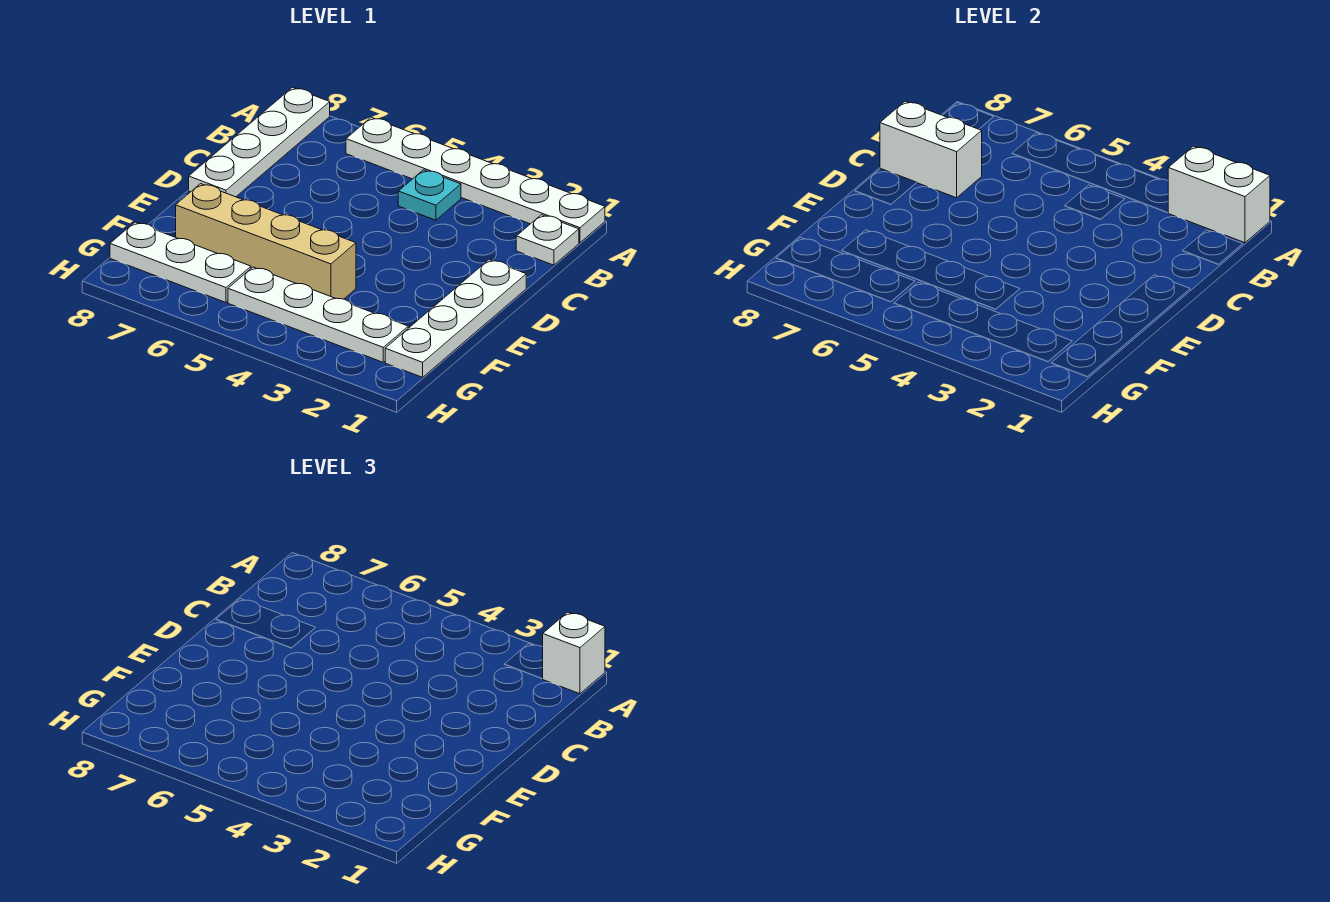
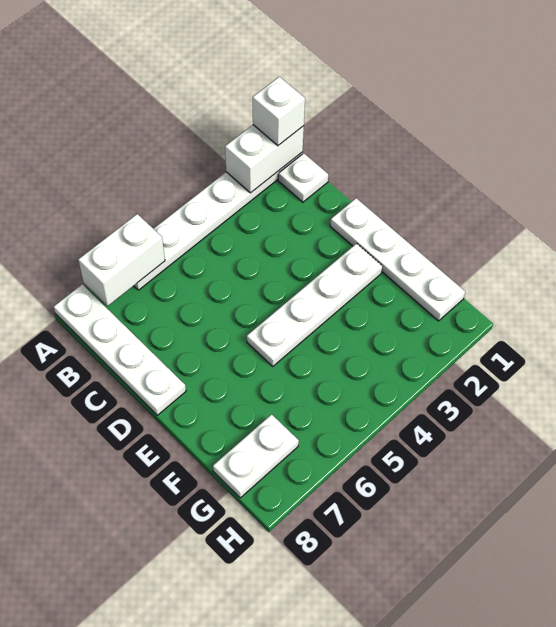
cyan 1x1 plate [398,170,461,220] -> none
white 1x2 brick [880,101,982,198] -> white 1x2 brick moved to [78,214,165,306]
tan 1x4 brick [176,184,356,299] -> none
white 1x4 plate [228,267,408,362] -> white 1x4 plate moved to [247,243,383,366]
white 1x3 plate [110,222,251,302] -> white 1x2 plate [213,414,299,498]

